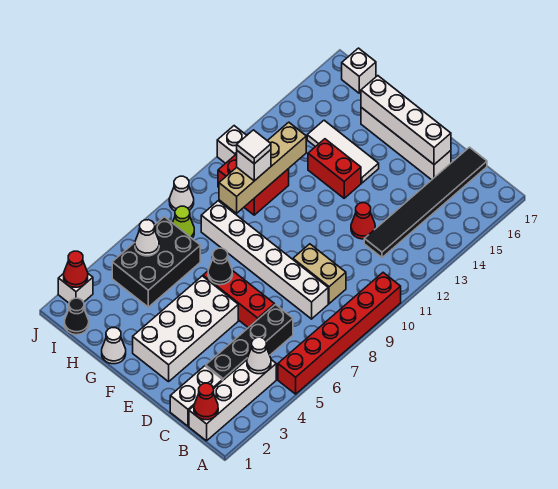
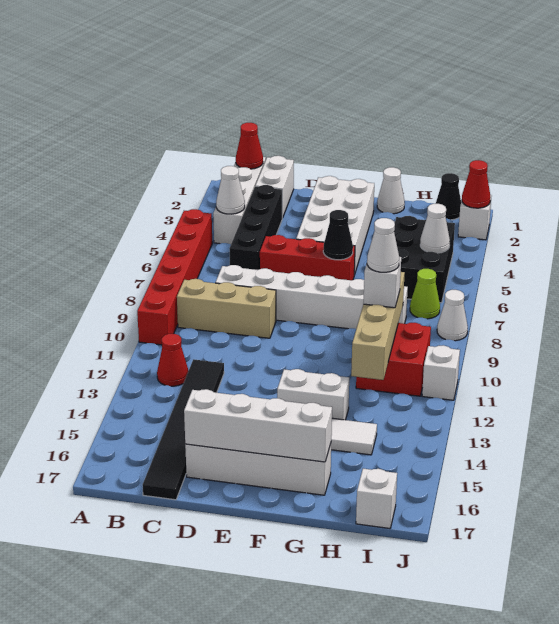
tan 1x2 brick [293,244,346,304] -> tan 1x3 brick [177,279,276,338]
red 1x1 cone [351,203,375,239] -> red 1x1 cone moved to [157,334,189,386]
red 1x2 brick [308,139,361,198] -> white 1x2 brick [277,369,349,420]
white 1x1 tile [237,130,271,164] -> white 1x1 cone [367,218,399,272]

